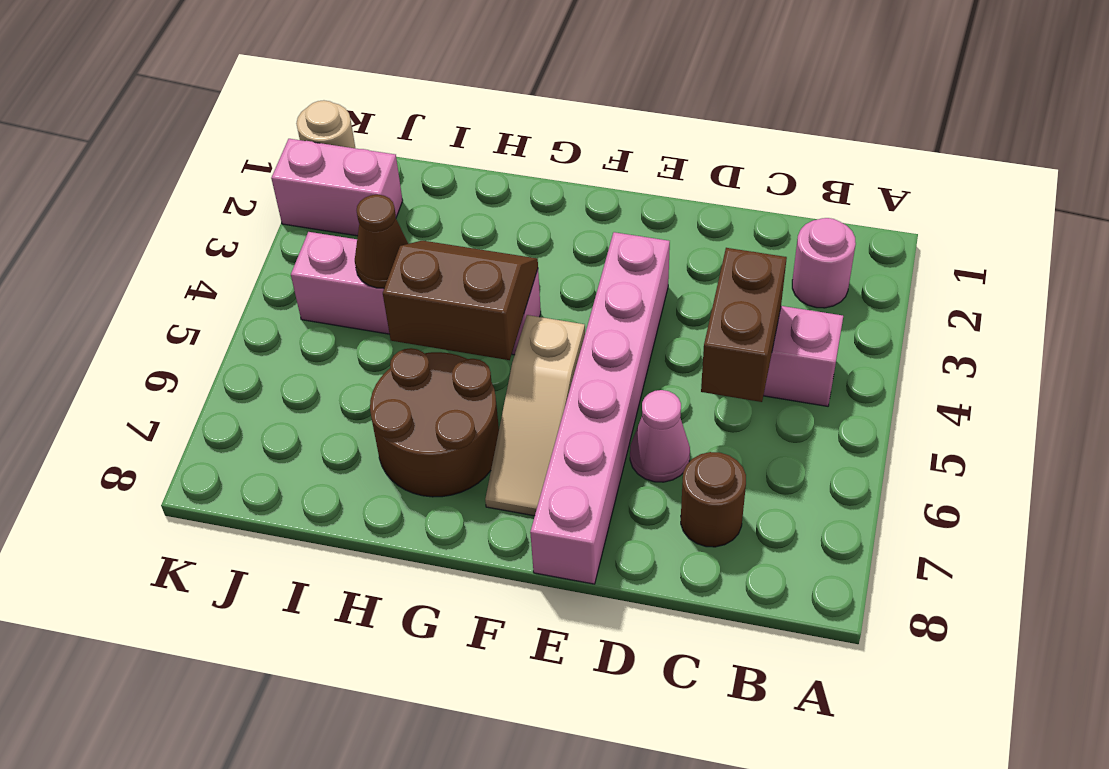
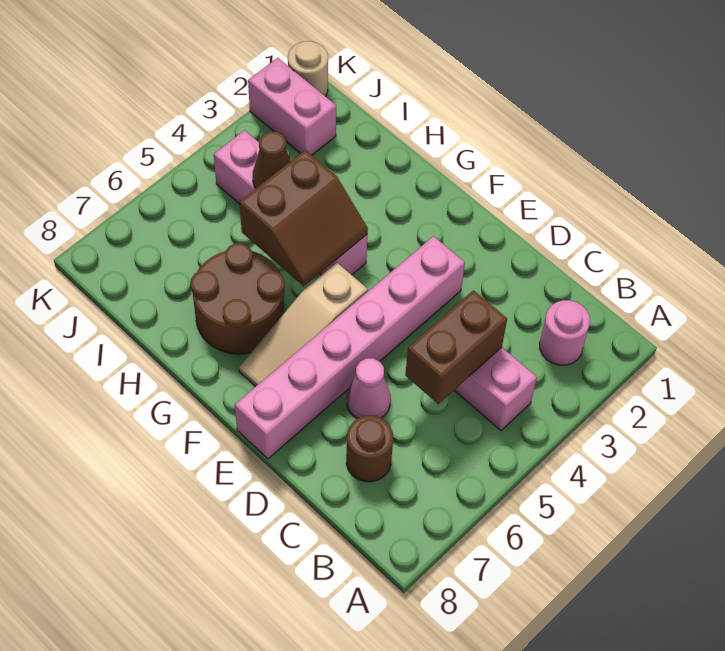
brown 2x2 slope [383,241,538,360] -> brown 2x2 slope turned to [240,150,368,286]

